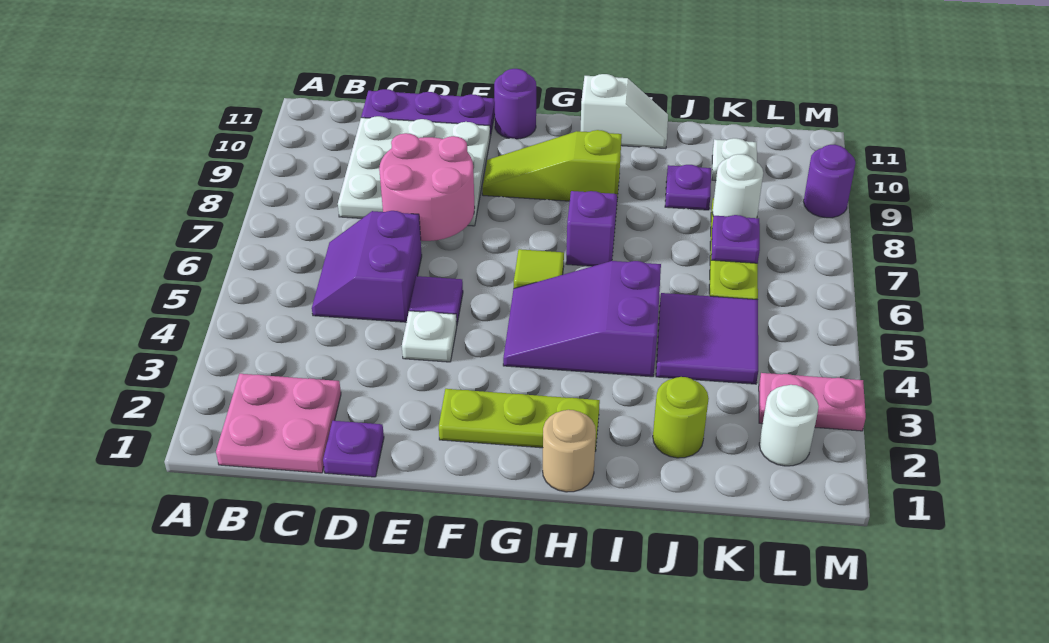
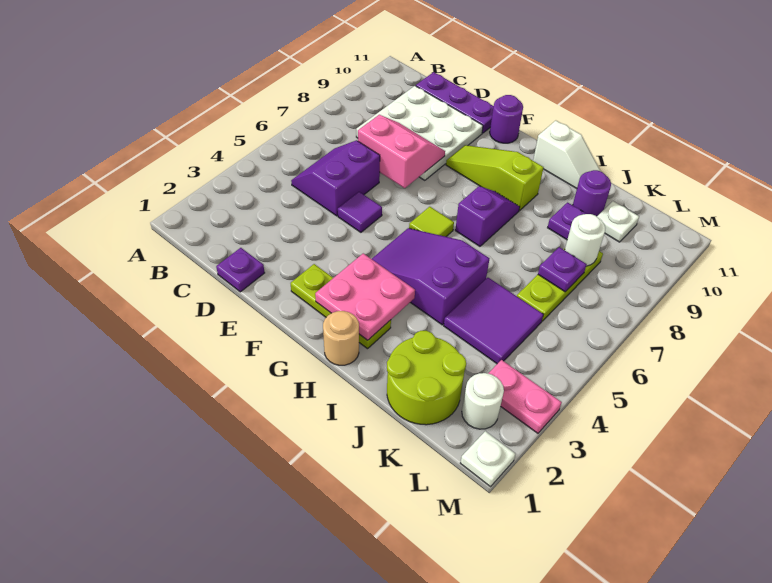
pink 2x2 plate [216,374,341,473] -> pink 2x2 plate moved to [315,253,415,340]
pink 2x2 round brick [379,133,475,241] -> pink 2x2 slope [358,115,445,188]
white 1x1 plate [402,311,457,362] -> white 1x1 plate moved to [461,431,515,487]
lime 1x1 round brick [653,377,709,458] -> lime 2x2 round brick [387,331,466,425]
purple 1x1 round brick [804,145,856,218] -> purple 1x1 round brick moved to [573,170,611,216]

